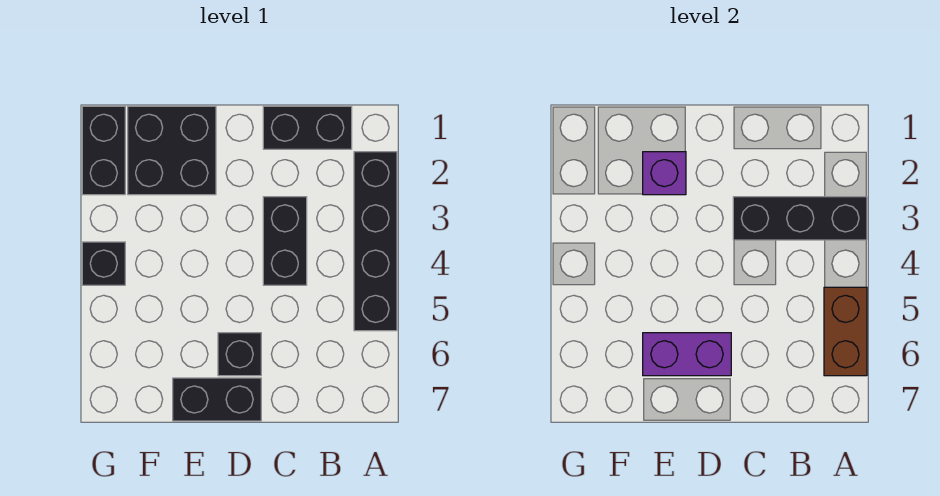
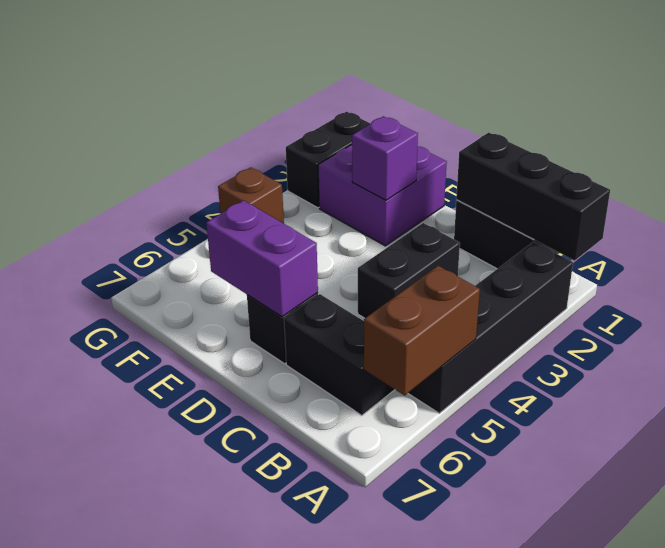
black 1x3 brick [733,197,867,240] -> black 1x3 brick moved to [456,133,610,260]
black 1x2 brick [173,378,261,421] -> black 1x2 brick moved to [284,294,395,415]
black 2x2 brick [128,106,216,195] -> purple 2x2 brick [318,144,447,246]
black 1x1 brick [82,242,125,285] -> brown 1x1 brick [218,167,284,224]

